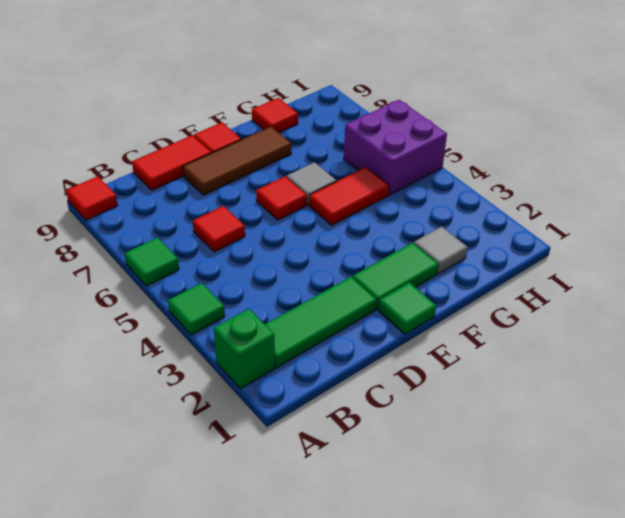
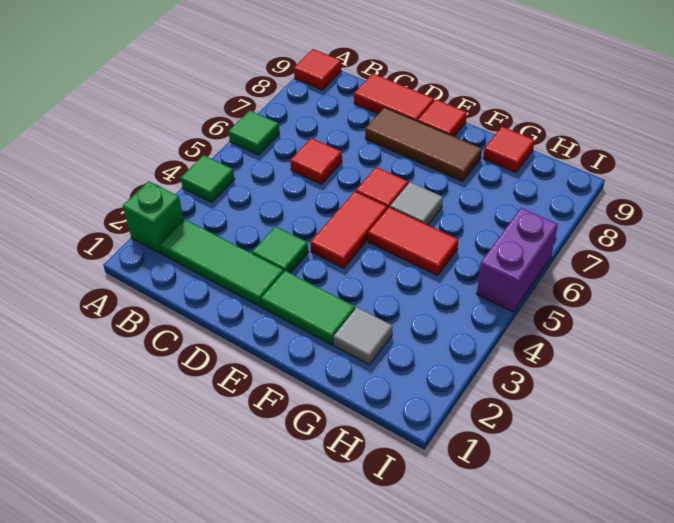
green 1x1 tile [378,282,436,334] -> green 1x1 tile moved to [252,226,308,273]
none -> red 1x2 tile [310,191,387,268]
purple 2x2 brick [344,100,447,195] -> purple 1x2 brick [477,208,558,312]

